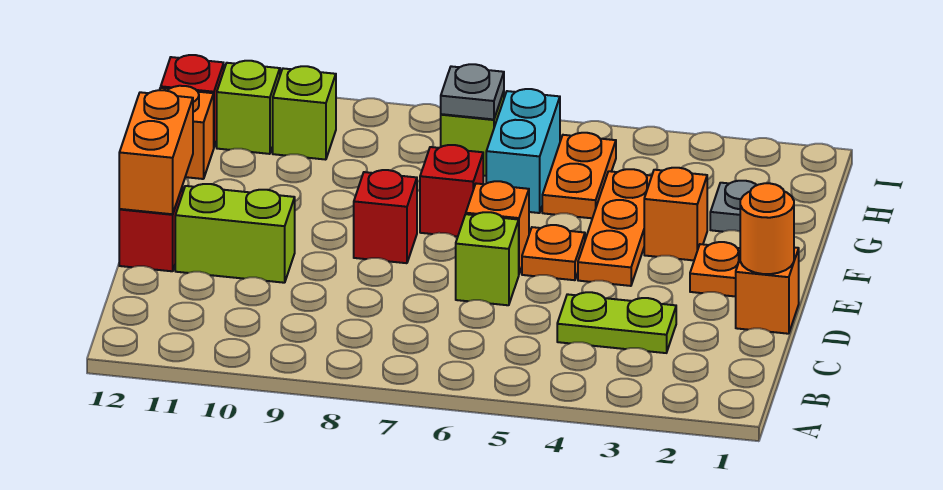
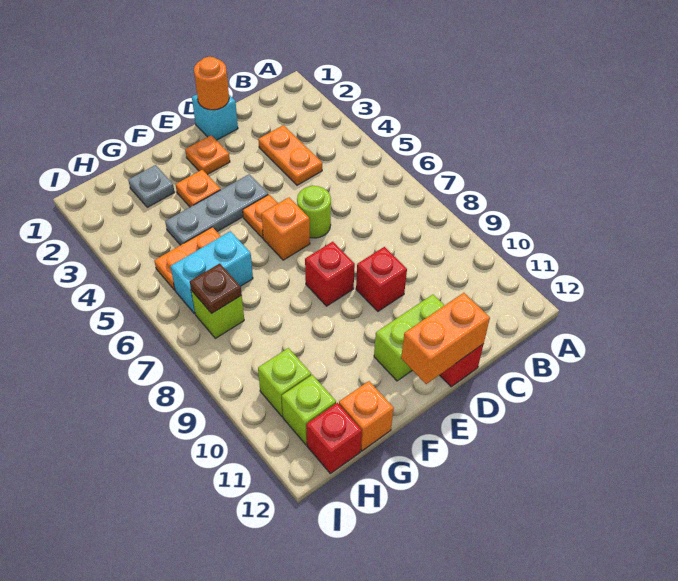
lime 1x2 plate [557,292,676,353] -> orange 1x2 plate [258,125,322,185]
orange 1x1 brick [736,247,799,334] -> cyan 1x1 brick [192,94,238,140]
lime 1x1 brick [456,212,519,305] -> lime 1x1 round brick [297,186,331,238]
lime 1x2 brick [175,184,295,283] -> lime 1x2 brick turned to [374,295,444,381]
orange 1x3 plate [578,169,652,286] -> grey 1x3 plate [165,174,268,245]
orange 1x1 brick [644,168,707,260] -> orange 1x1 plate [175,170,221,207]
red 1x1 brick [420,145,483,237] -> red 1x1 brick moved to [356,247,407,311]
grey 1x1 plate [441,64,504,119] -> brown 1x1 plate [190,264,242,313]

